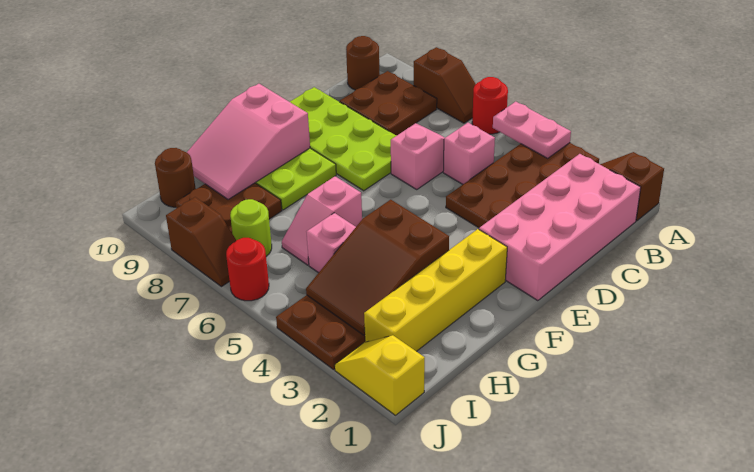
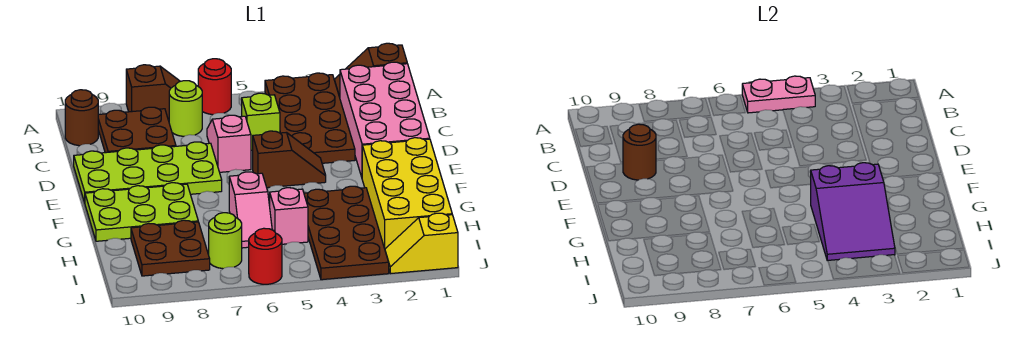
none -> lime 1x1 round brick [169,81,202,136]
pink 1x1 brick [443,123,495,184] -> lime 1x1 brick [242,93,280,150]
yellow 1x4 brick [364,229,507,351] -> yellow 2x4 brick [362,138,452,249]
pink 2x3 slope [187,84,310,200] -> none
brown 2x3 slope [306,200,449,335] -> purple 2x3 slope [810,163,895,261]
brown 1x1 round brick [155,148,196,207] -> brown 1x1 round brick moved to [623,124,656,180]
brown 1x2 slope [166,197,236,287] -> brown 1x2 slope moved to [253,131,326,188]

